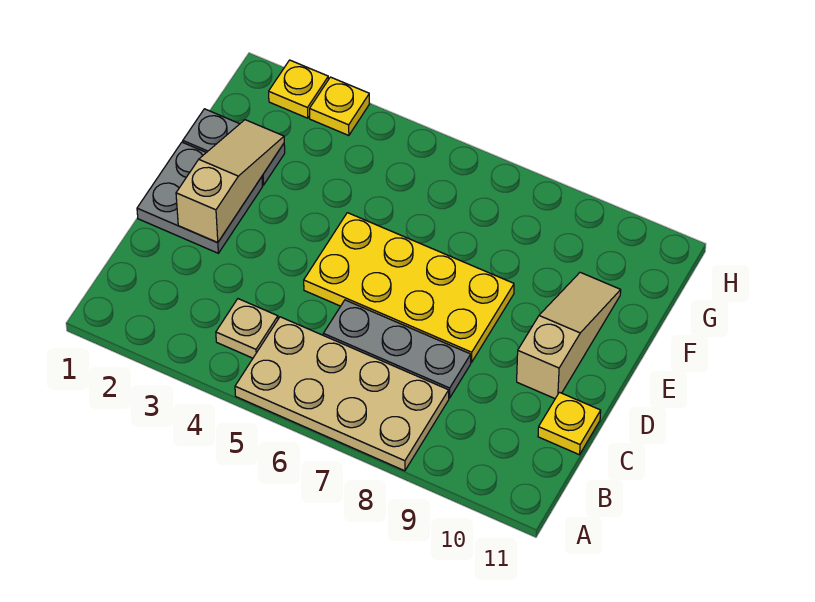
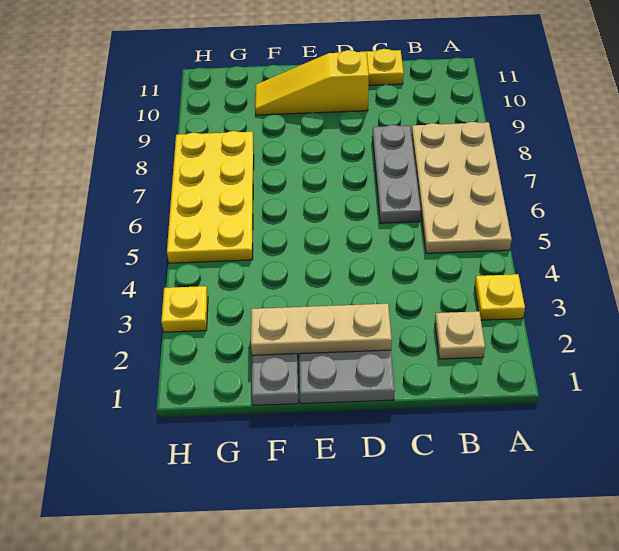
tan 1x1 plate [216,299,278,358] -> tan 1x1 plate moved to [435,311,485,359]
tan 1x3 slope [176,120,284,243] -> tan 1x3 plate [251,304,392,355]
yellow 2x4 plate [304,213,514,363] -> yellow 2x4 plate moved to [167,131,254,263]
tan 1x3 slope [517,272,621,399] -> yellow 1x3 slope [255,50,369,115]
yellow 1x1 plate [269,60,328,118] -> yellow 1x1 plate moved to [475,274,525,320]

